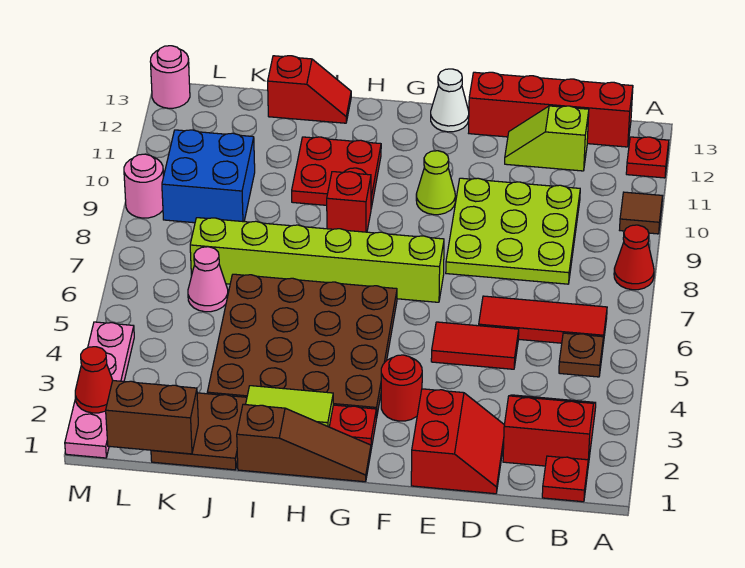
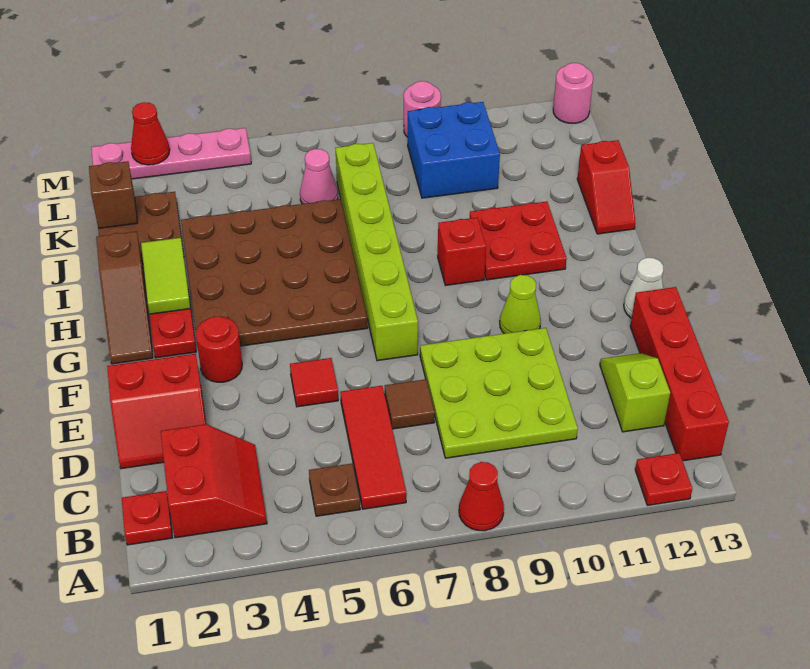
brown 1x1 tile [620,192,662,234] -> brown 1x1 tile moved to [385,379,435,429]
red 1x2 tile [431,322,519,369] -> red 1x1 tile [290,358,338,407]
brown 1x2 brick [106,381,198,454] -> brown 1x1 brick [89,161,137,228]

